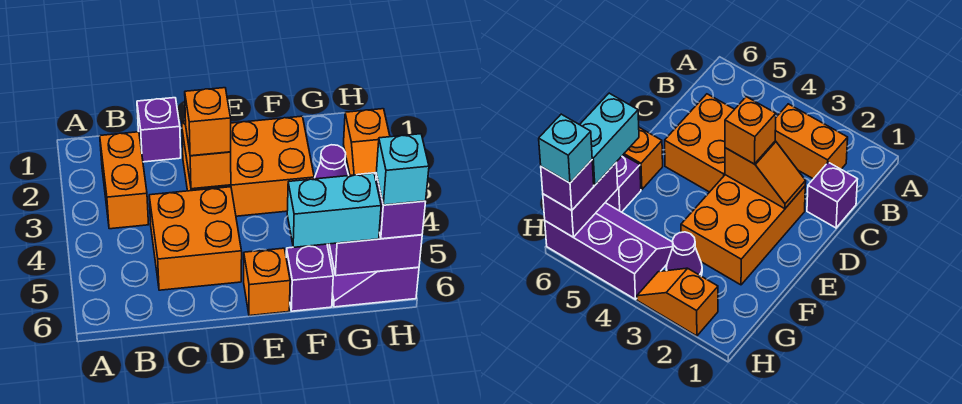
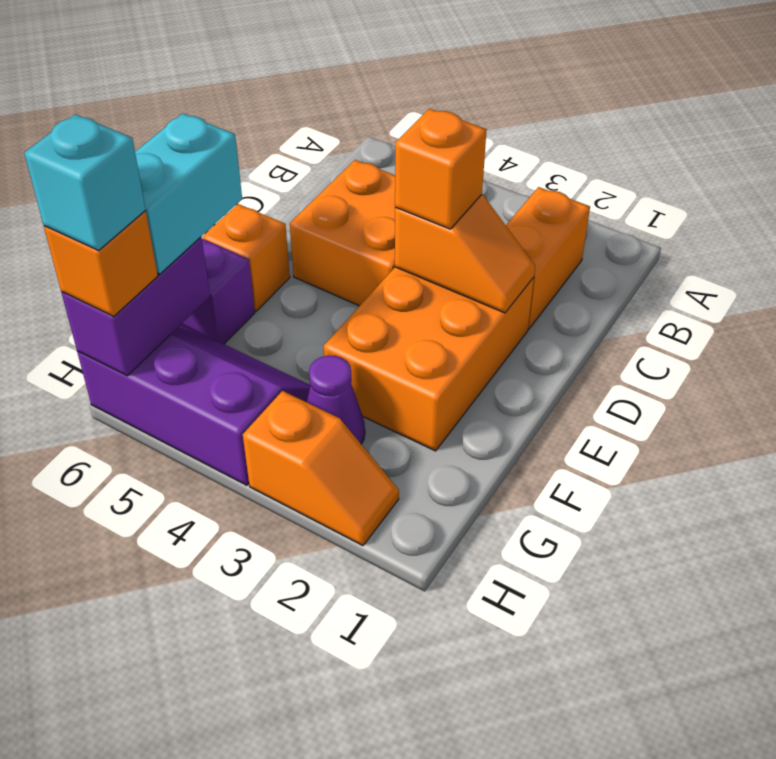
orange 1x2 brick [100,132,149,229] -> orange 1x2 brick turned to [506,187,590,329]
purple 1x1 brick [137,98,181,162] -> none
orange 1x2 slope [344,109,390,175] -> orange 1x2 slope turned to [243,391,399,546]
purple 1x1 brick [376,174,426,239] -> orange 1x1 brick [44,211,158,316]

